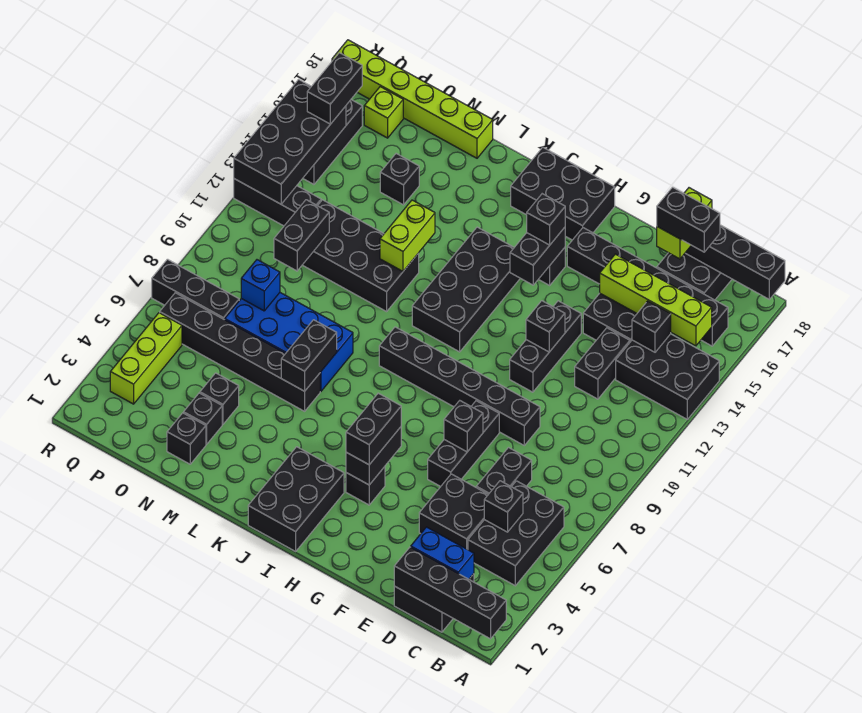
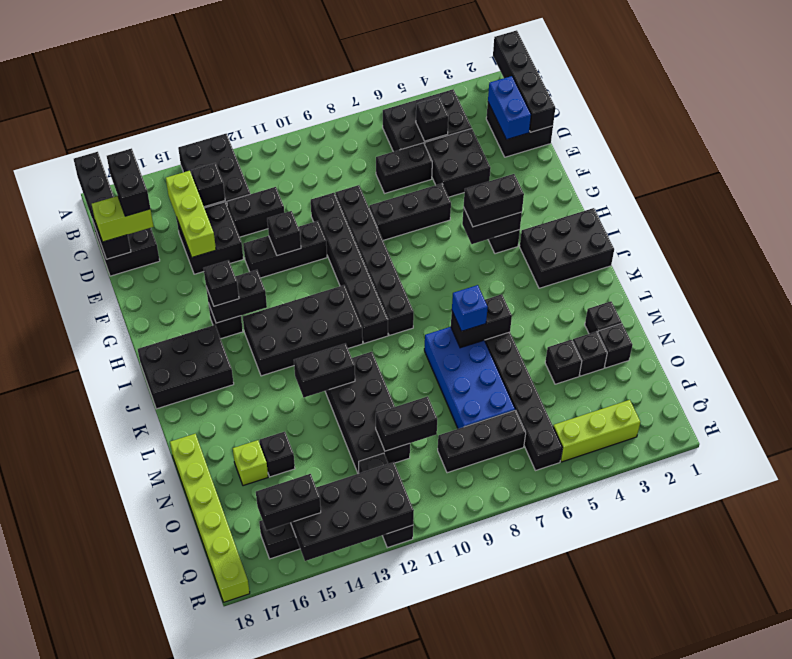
lime 1x4 brick [600,254,712,346] -> lime 1x3 brick [166,171,216,257]
black 1x6 brick [567,228,728,346] -> black 1x6 brick moved to [311,193,388,343]
black 1x1 brick [444,401,483,452] -> black 1x1 brick moved to [585,301,622,334]
black 2x3 brick [511,147,615,240] -> black 2x3 brick turned to [138,325,234,409]
lime 1x2 brick [380,200,435,271] -> black 1x2 brick [294,344,355,398]
blue 1x1 brick [241,260,280,311] -> blue 1x1 brick moved to [452,285,488,331]
black 1x3 brick [152,259,239,320] -> black 1x3 brick turned to [438,410,526,473]
lime 1x1 brick [364,87,403,138] -> lime 1x1 brick moved to [233,440,268,486]

